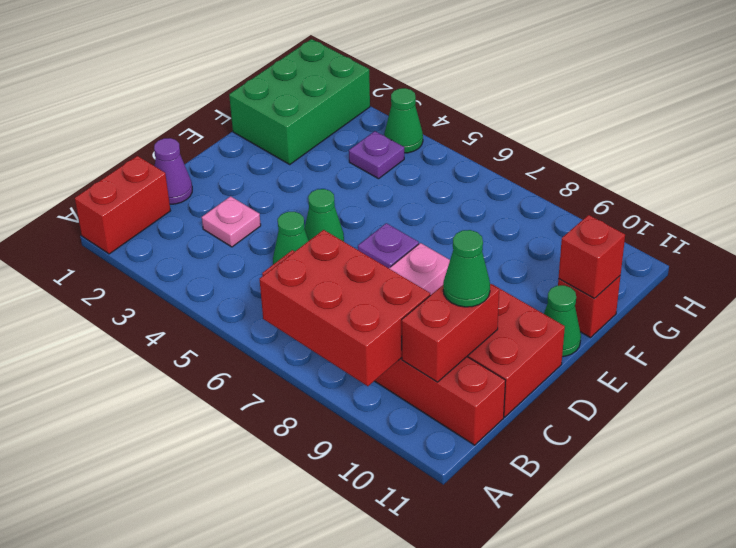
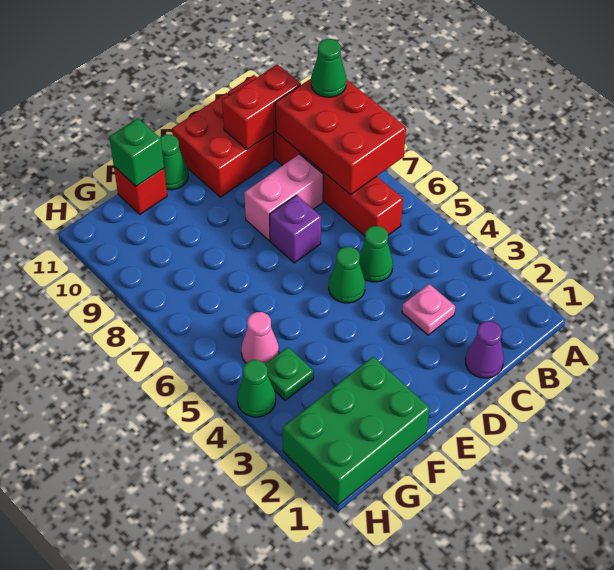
red 1x2 brick [75,156,171,254] -> none
green 1x1 cone [443,230,490,307] -> green 1x1 cone moved to [311,39,346,97]
red 1x1 brick [558,215,625,299] -> green 1x1 brick [109,118,164,186]
purple 1x1 plate [349,131,404,179] -> green 1x1 plate [265,347,314,400]
none -> pink 1x1 cone [241,312,279,364]

